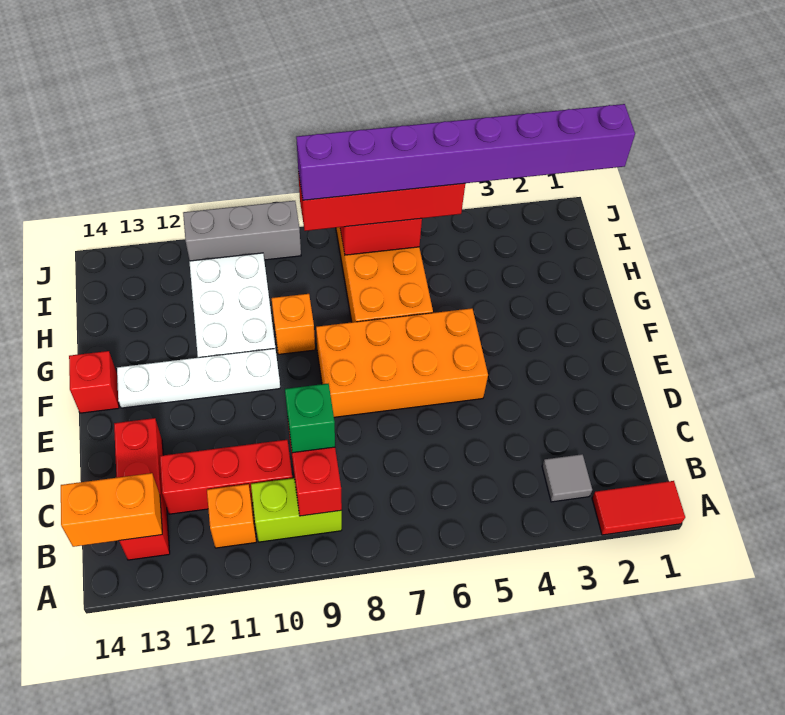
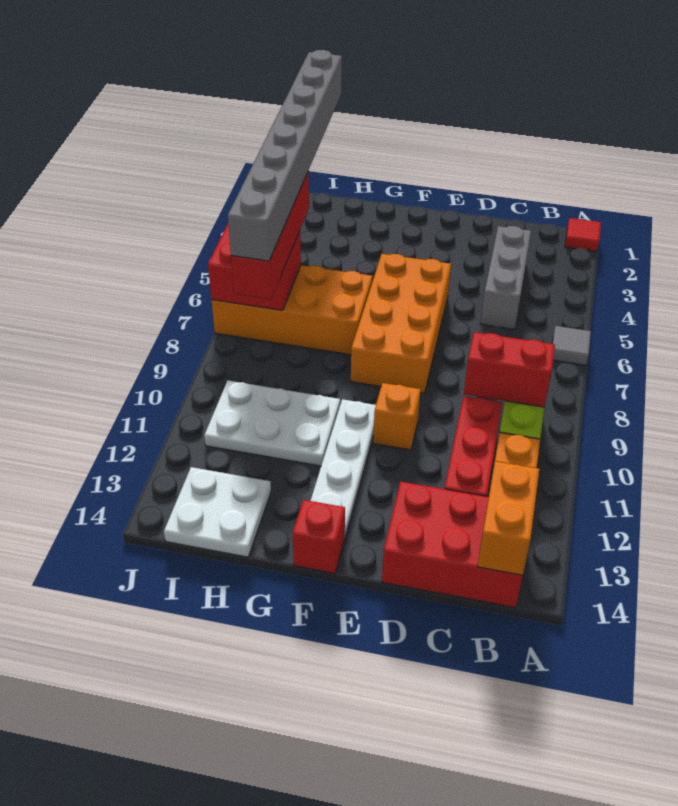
red 1x2 tile [592,481,685,535] -> red 1x1 tile [565,218,601,252]
grey 1x1 tile [542,454,592,502] -> grey 1x1 tile moved to [552,326,591,365]
red 1x3 brick [114,418,170,560] -> red 2x3 brick [382,482,523,608]
green 1x1 brick [285,384,335,453] -> none
orange 1x1 brick [272,294,315,354] -> orange 1x1 brick moved to [373,383,421,450]
none -> white 2x2 plate [164,467,271,557]
purple 1x8 brick [296,104,635,200] -> grey 1x8 brick [228,50,342,261]
grey 1x3 brick [183,201,301,261] -> grey 1x3 brick moved to [480,226,531,329]

